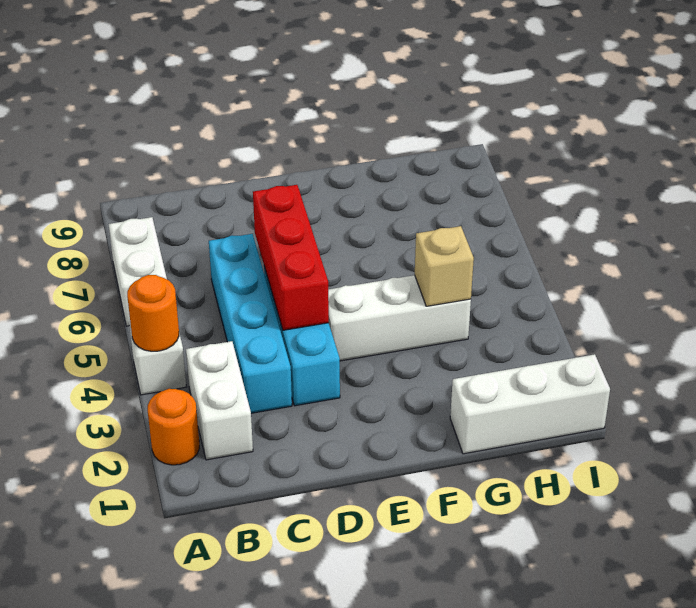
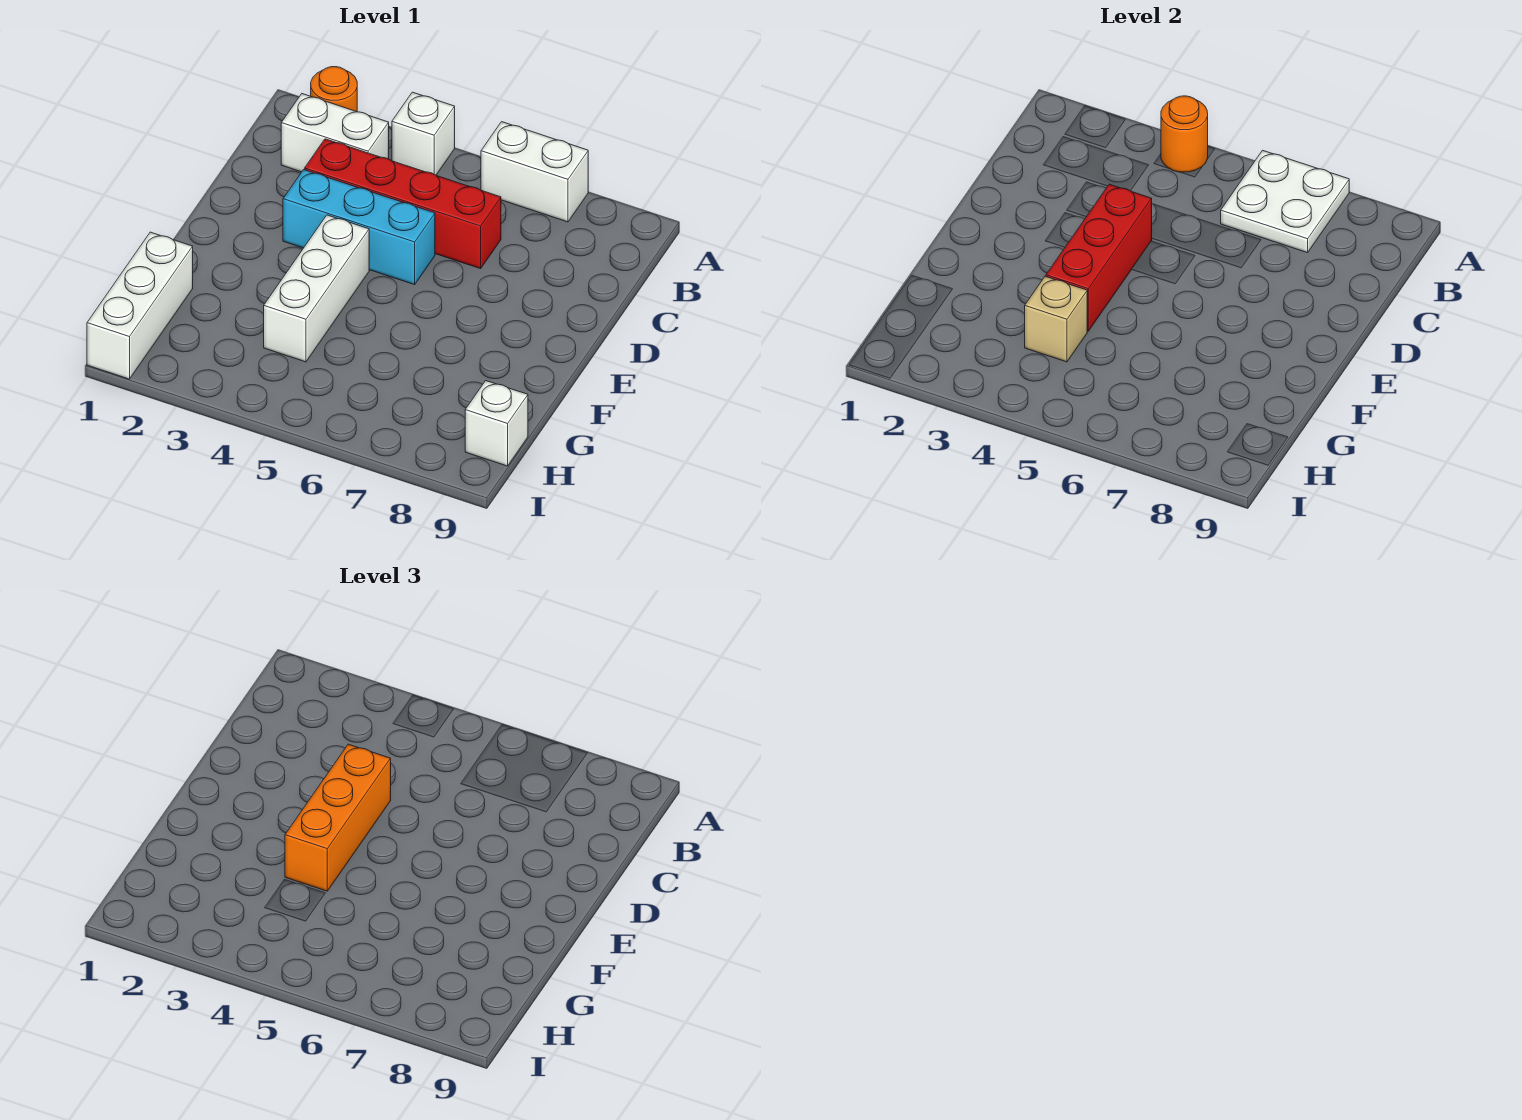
none -> white 2x2 plate [1221,150,1349,253]
cyan 1x4 brick [209,234,292,413] -> red 1x4 brick [305,139,501,269]
red 1x3 brick [253,185,329,330] -> red 1x3 brick turned to [1046,184,1152,331]
none -> orange 1x3 brick [285,744,391,891]
none -> white 1x1 brick [465,381,528,466]

